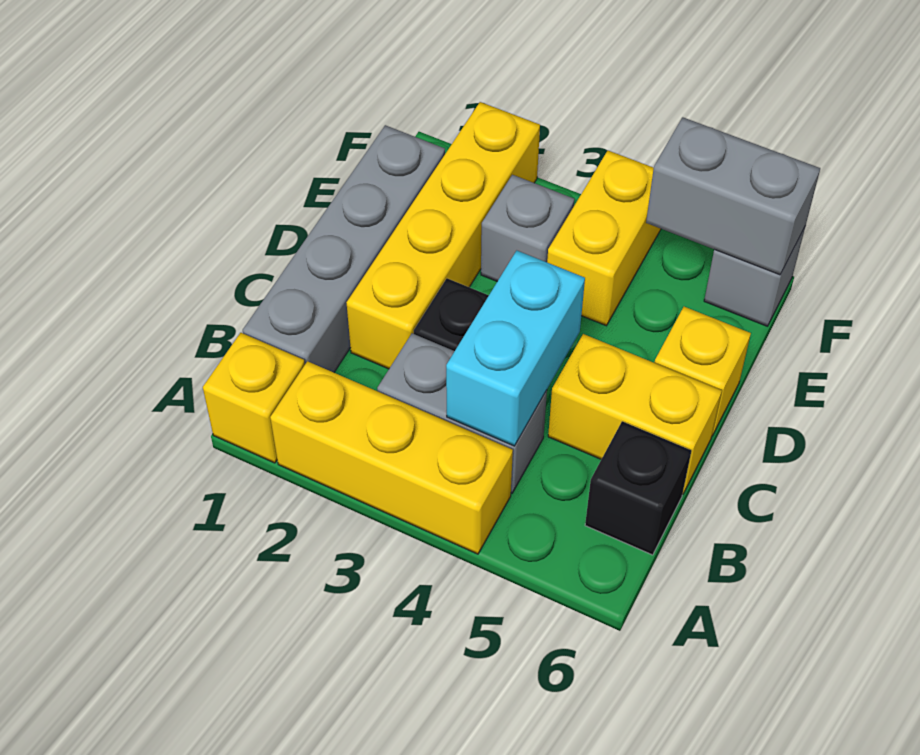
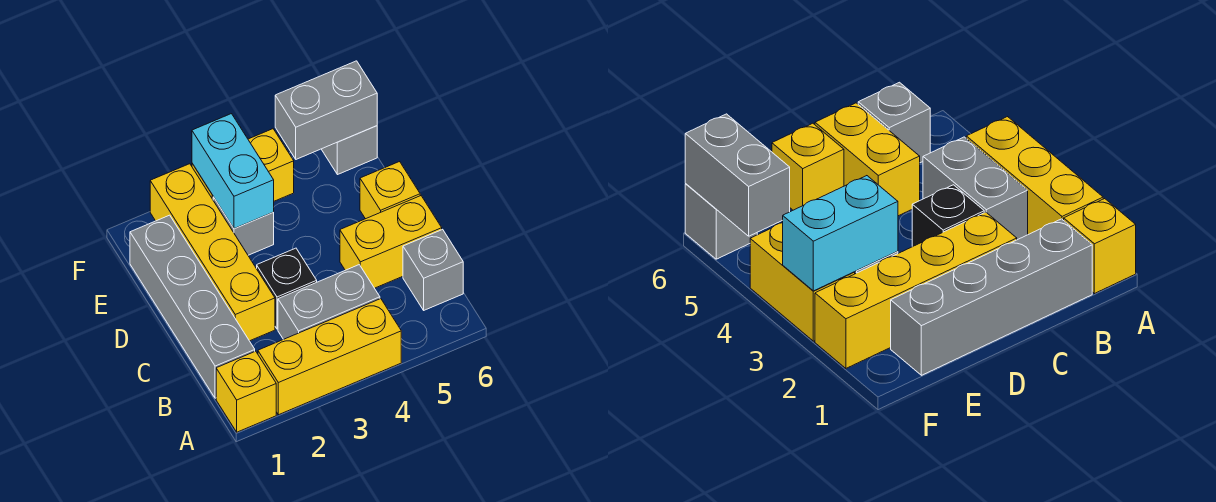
cyan 1x2 brick [446,251,585,446] -> cyan 1x2 brick moved to [192,114,274,229]
black 1x1 brick [585,421,691,555] -> grey 1x1 brick [403,229,463,310]
yellow 1x2 brick [547,151,661,326] -> yellow 1x2 brick turned to [192,129,294,201]

